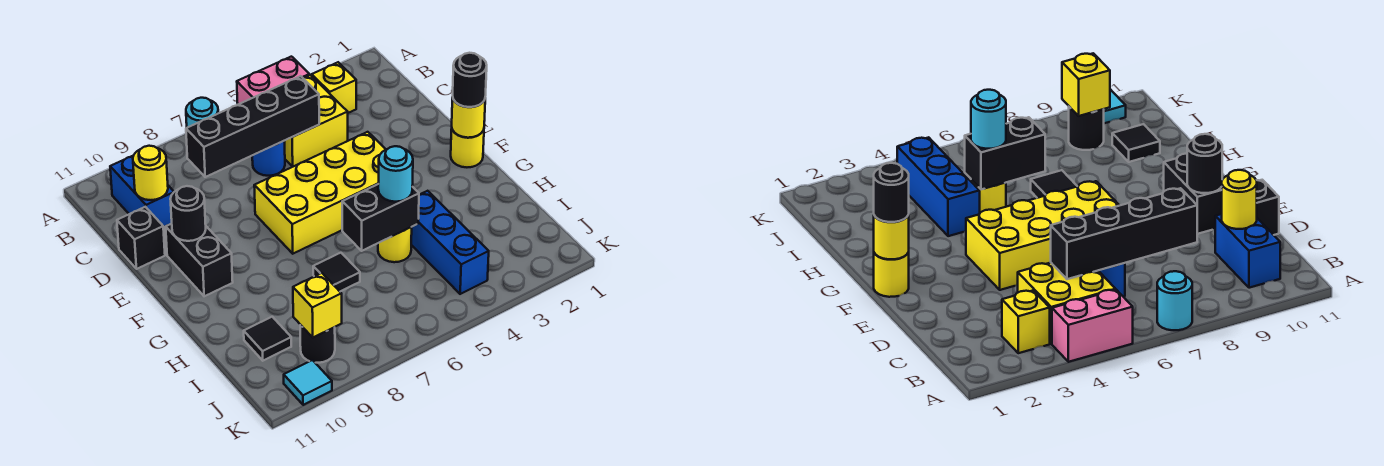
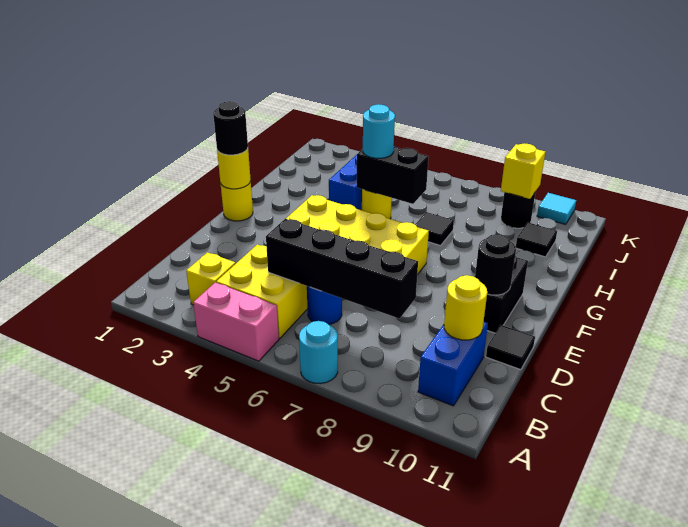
black 1x1 brick [117,207,165,269] -> black 1x1 tile [486,325,535,370]

